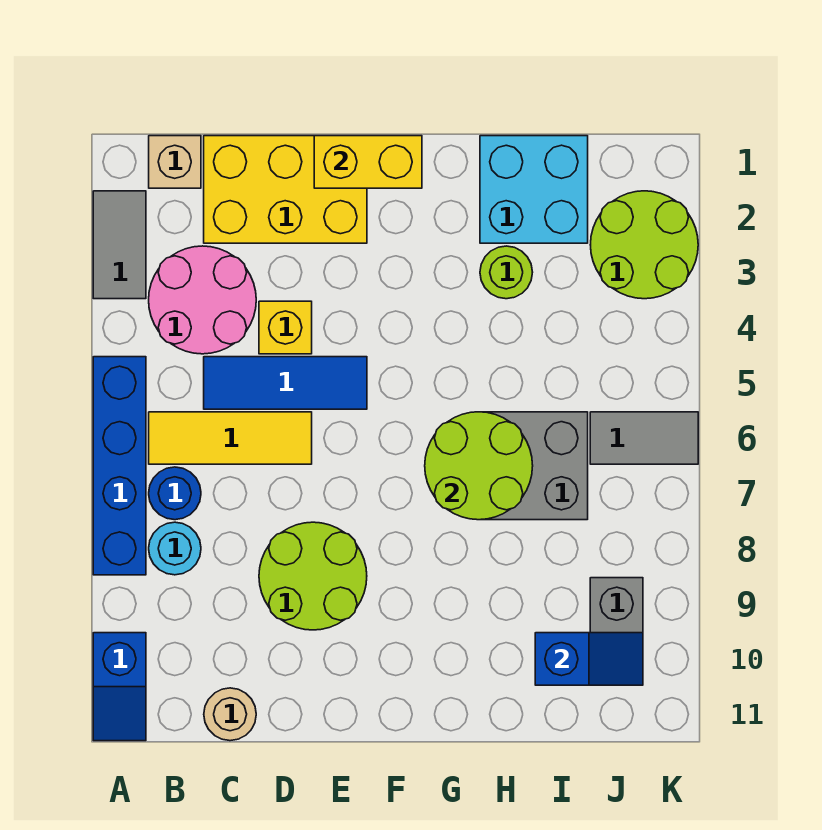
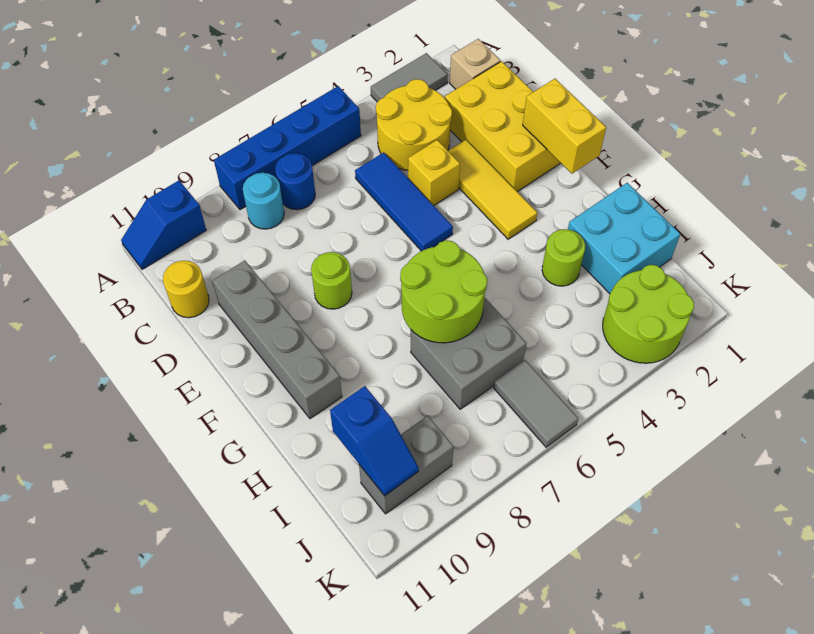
pink 2x2 round brick [149,246,256,354] -> yellow 2x2 round brick [376,79,452,171]
yellow 1x3 tile [149,412,312,464] -> yellow 1x3 tile moved to [448,140,537,239]
tan 1x1 round brick [204,688,256,741] -> yellow 1x1 round brick [163,260,209,318]
lime 2x2 round brick [259,522,367,630] -> lime 1x1 round brick [311,252,352,309]
none -> grey 1x4 brick [213,260,342,419]

